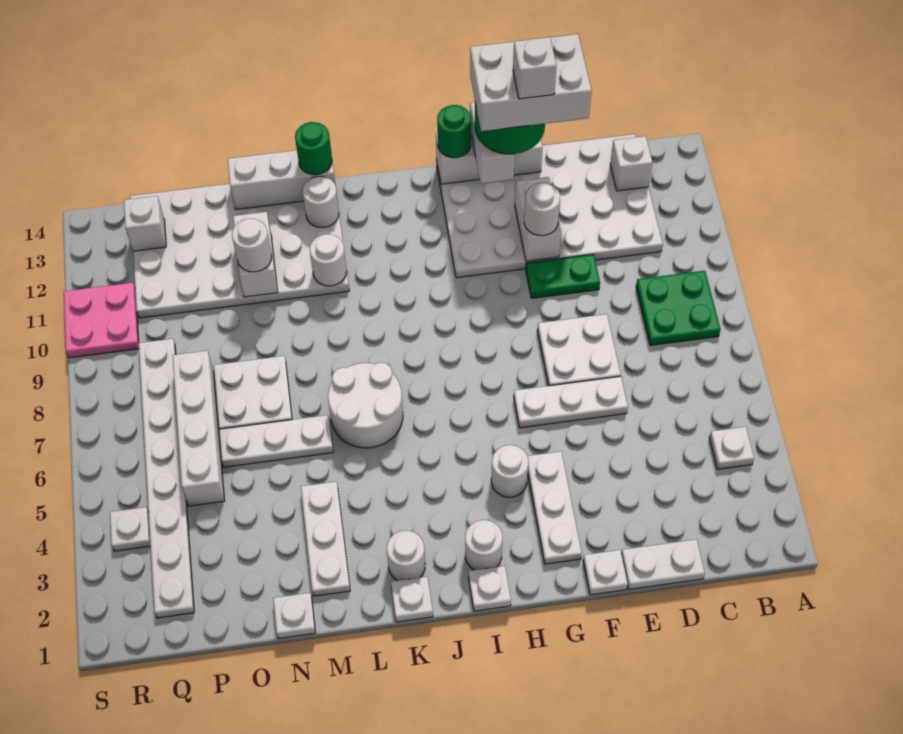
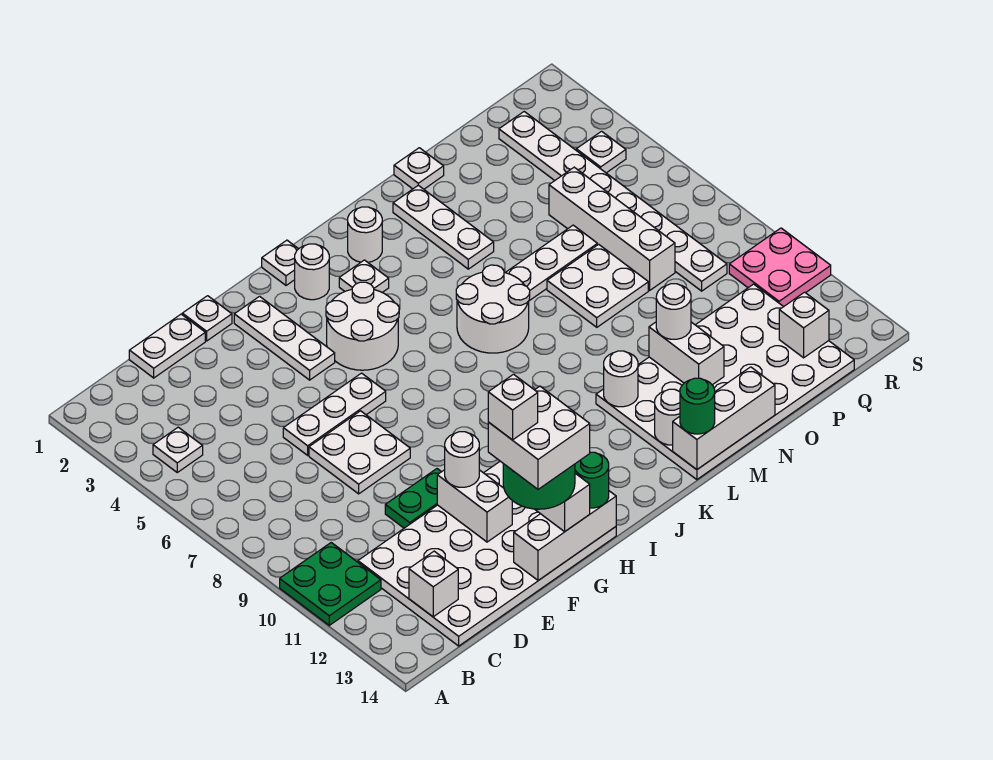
green 2x2 plate [636,271,721,345] -> green 2x2 plate moved to [280,543,381,625]
white 2x3 brick [470,34,592,131] -> white 2x2 brick [488,386,590,489]
white 1x1 round brick [491,445,528,497] -> white 2x2 round brick [326,282,399,370]
white 1x1 plate [391,577,433,622] -> white 1x1 plate moved to [339,260,389,292]

